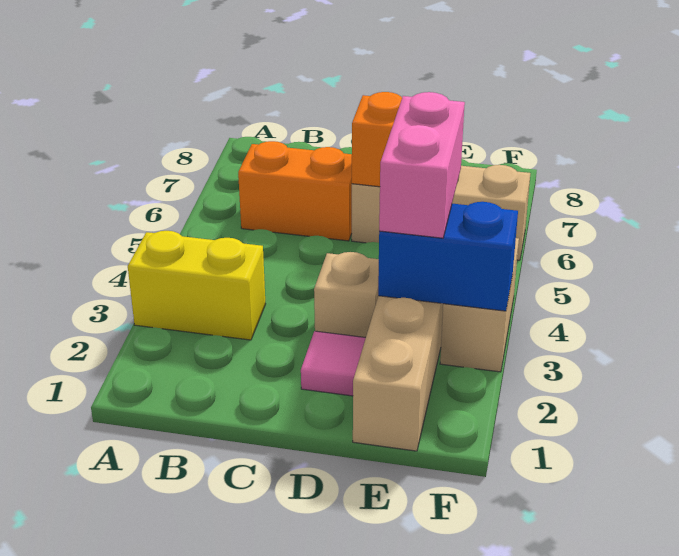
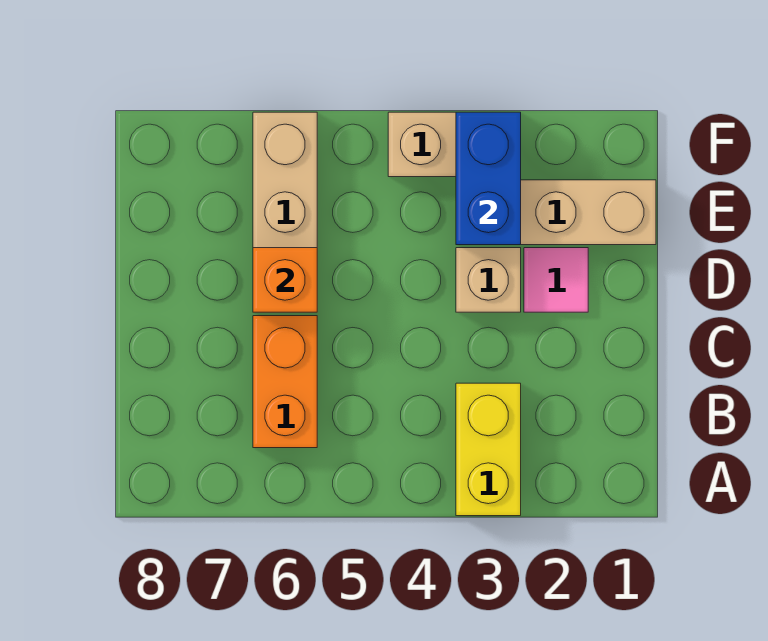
pink 1x2 brick [379,92,465,238] -> none

